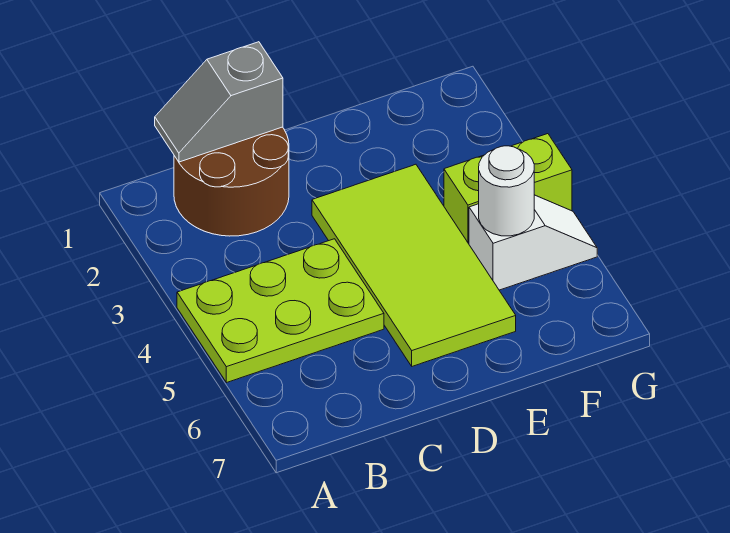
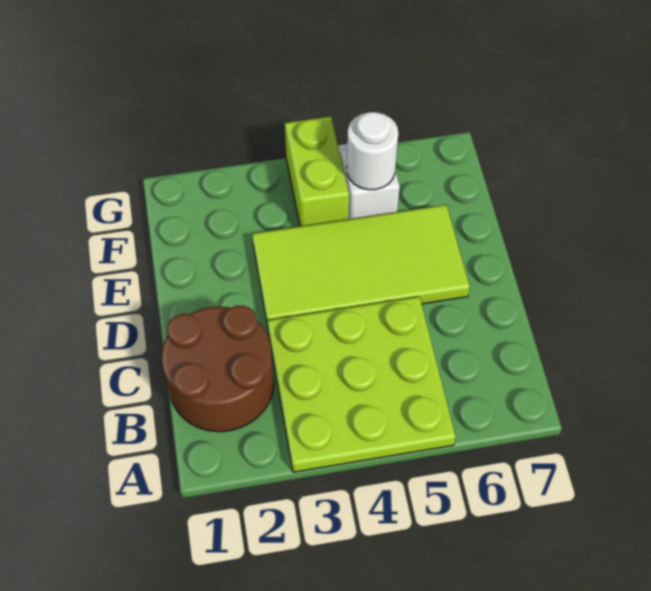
lime 2x3 plate [177,239,384,383] -> lime 3x3 plate [267,297,456,472]
grey 1x2 slope [155,42,283,162] -> none

